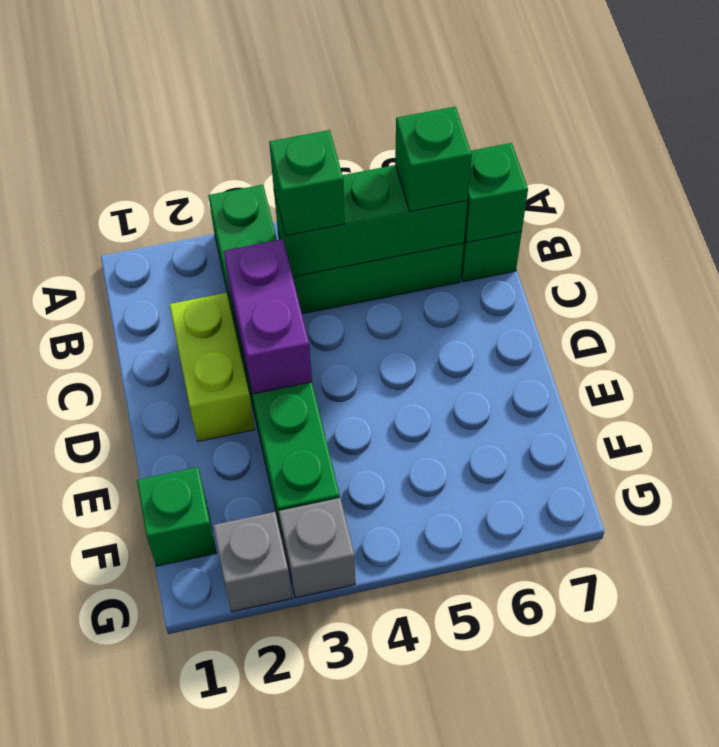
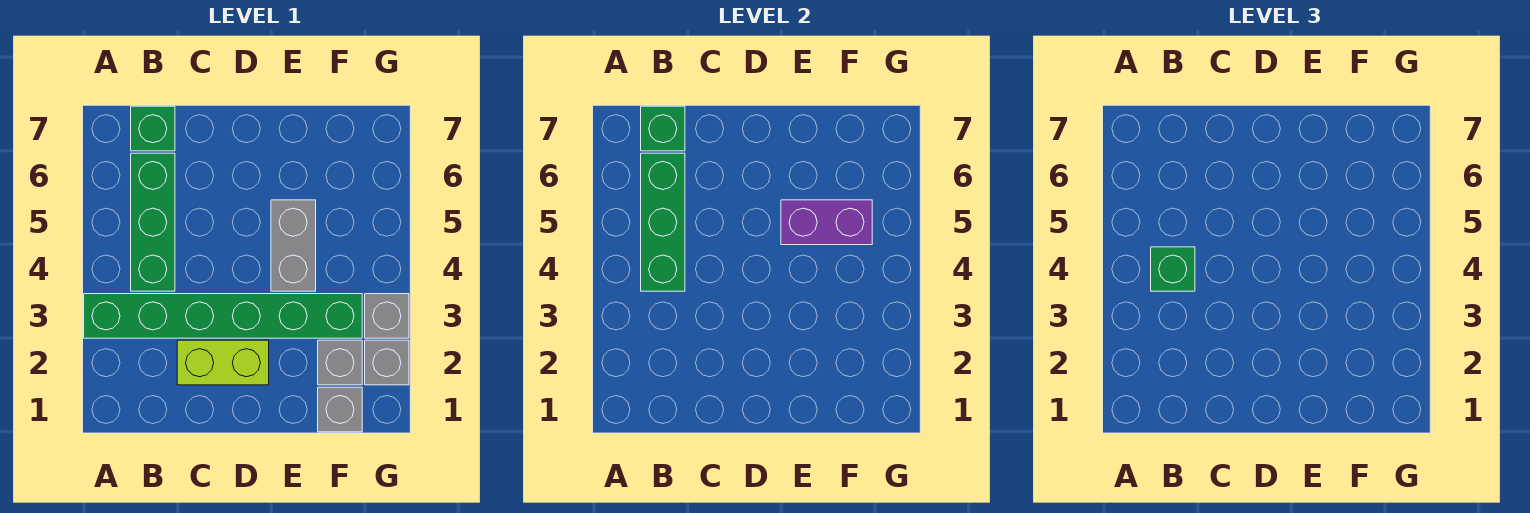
green 1x1 brick [395,106,472,211] -> none
purple 1x2 brick [224,239,312,394] -> purple 1x2 brick moved to [781,200,872,245]
none -> grey 1x2 brick [271,200,316,291]
green 1x1 brick [137,467,216,566] -> grey 1x1 brick [318,387,362,432]
none -> grey 1x1 brick [318,340,362,385]

